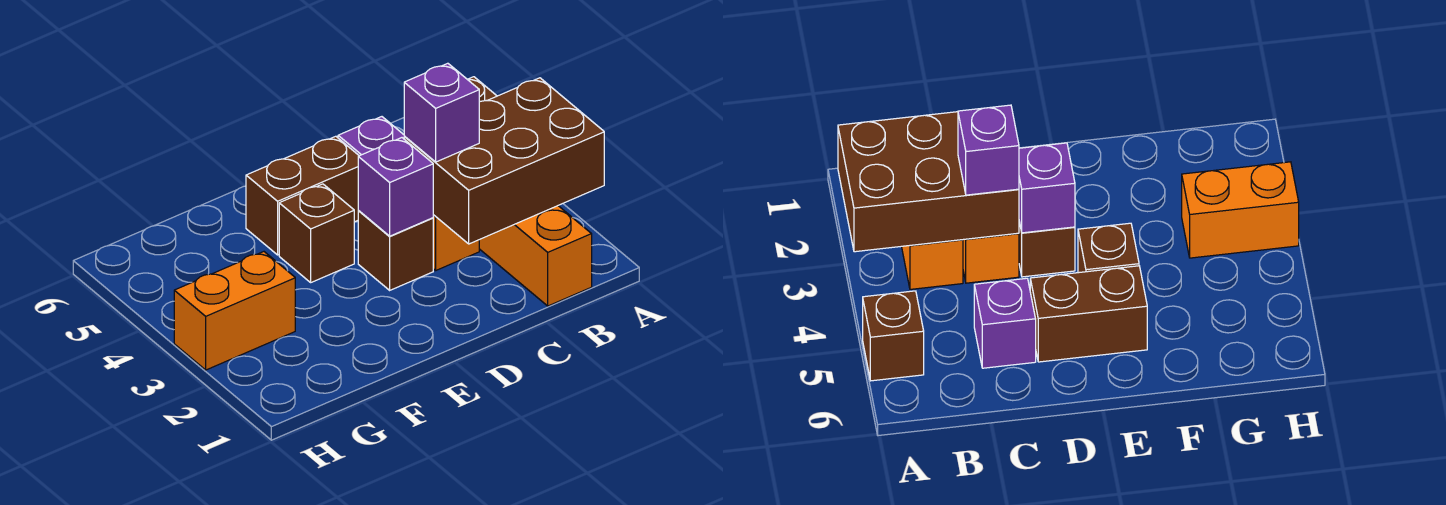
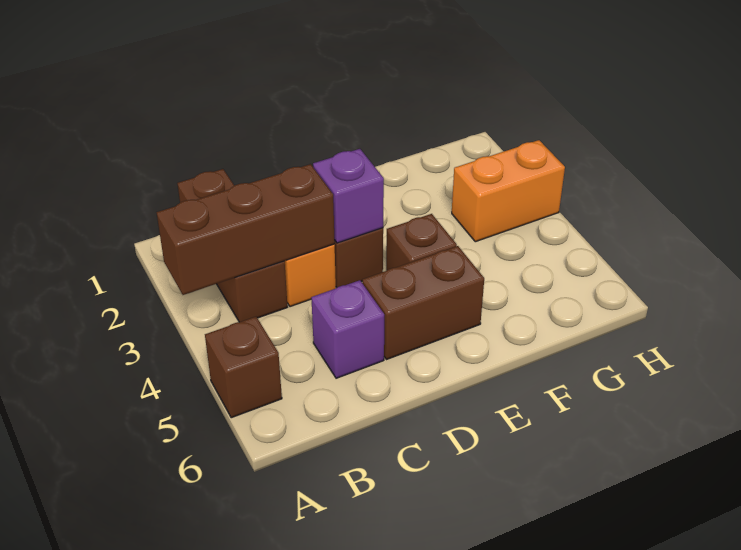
brown 2x3 brick [404,78,604,244] -> brown 1x3 brick [156,164,335,295]
orange 1x3 brick [479,206,592,306] -> brown 1x3 brick [177,169,288,322]
purple 1x1 brick [404,63,479,162] -> none

